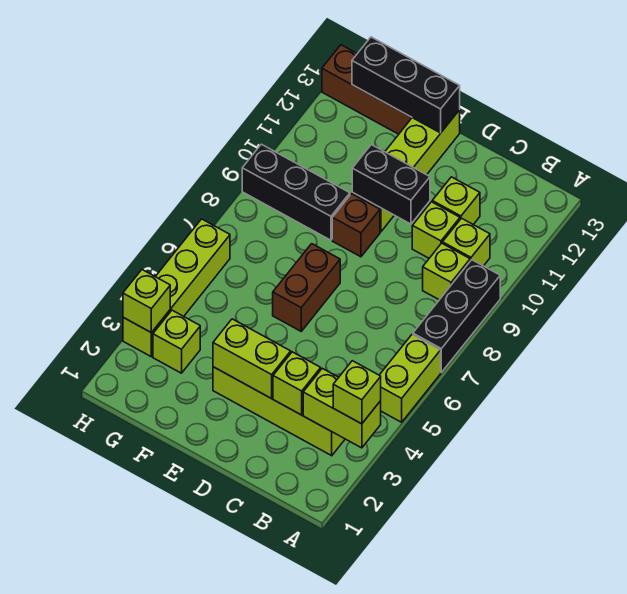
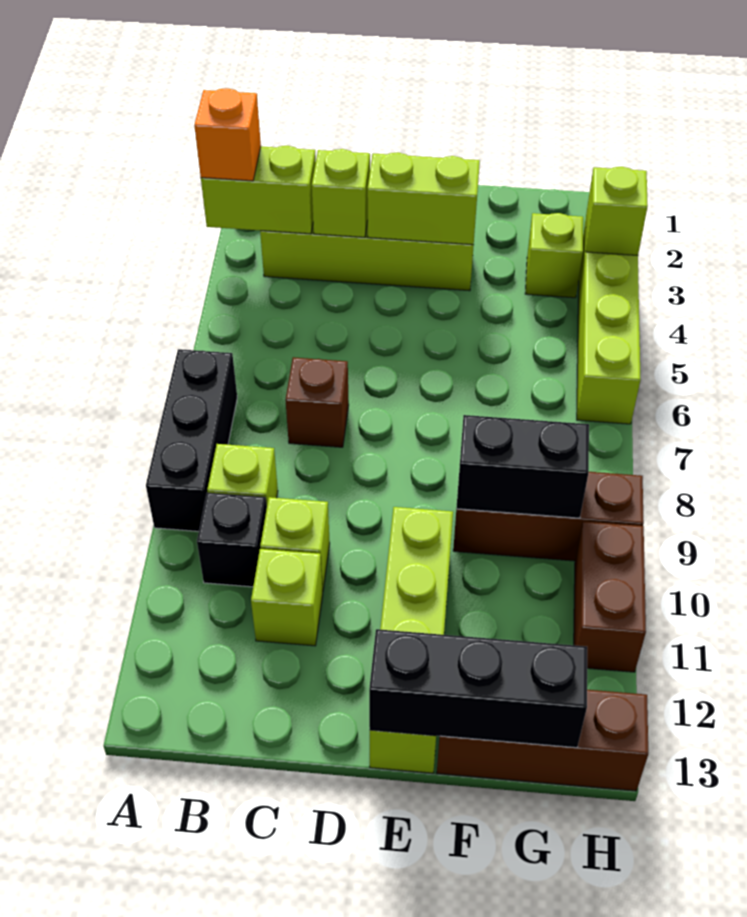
lime 1x1 brick [333,361,381,424] -> orange 1x1 brick [194,88,261,181]
lime 1x2 brick [380,335,441,422] -> none
lime 1x1 brick [443,218,490,266] -> black 1x1 brick [197,493,267,587]
black 1x2 brick [352,145,430,224] -> black 1x2 brick moved to [457,415,589,518]
brown 1x2 brick [273,244,340,331] -> brown 1x2 brick moved to [574,521,646,672]
brown 1x1 brick [332,194,380,257] -> brown 1x1 brick moved to [286,357,349,447]
black 1x3 brick [242,144,350,240] -> brown 1x3 brick [453,472,644,561]

